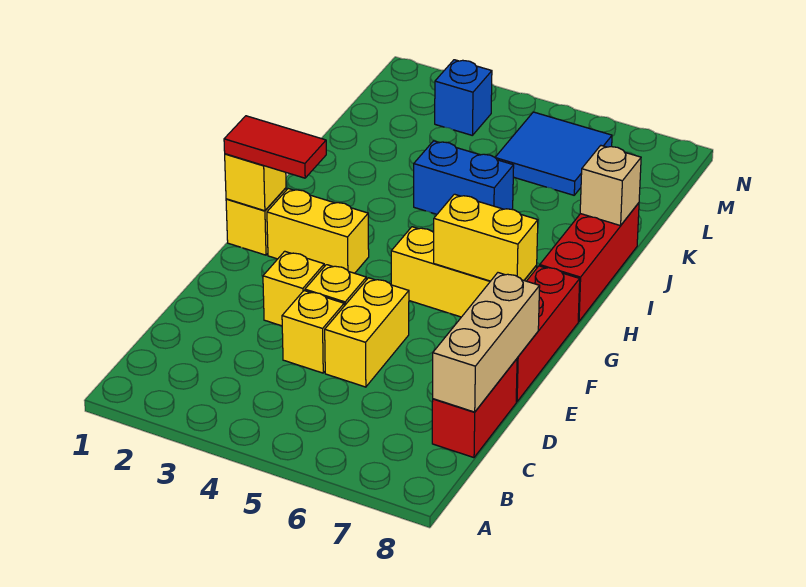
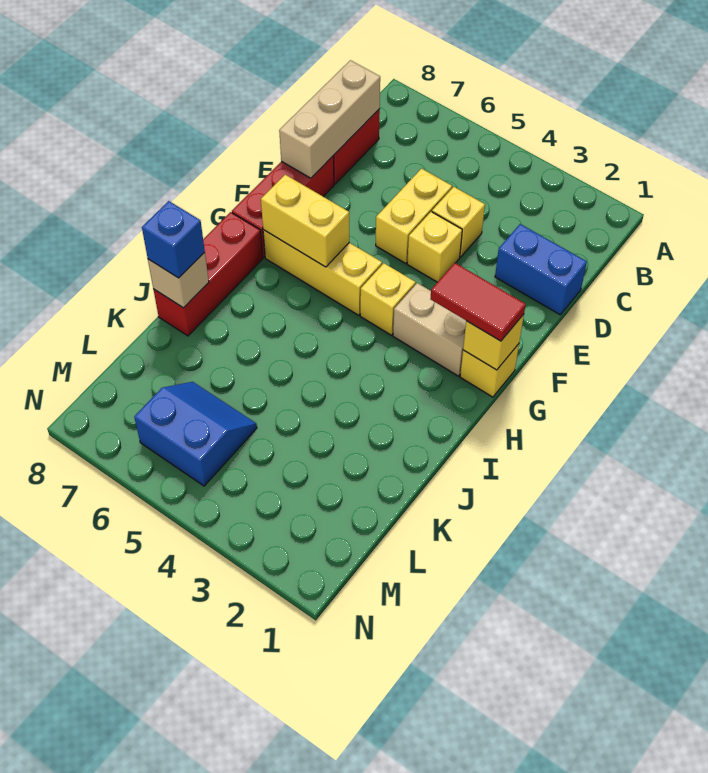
yellow 1x1 brick [263,251,324,326] -> yellow 1x1 brick moved to [360,263,416,335]
yellow 1x2 brick [267,189,369,273] -> tan 1x2 brick [393,283,466,376]
blue 1x2 brick [414,141,514,214] -> blue 1x2 brick moved to [495,224,587,315]
blue 2x2 tile [495,112,612,195] -> blue 2x2 slope [134,382,257,486]
blue 1x1 brick [435,60,492,135] -> blue 1x1 brick moved to [142,201,205,278]

